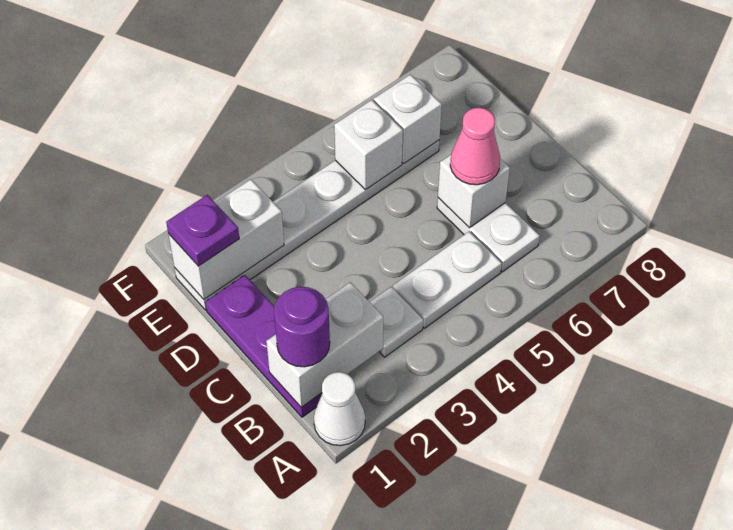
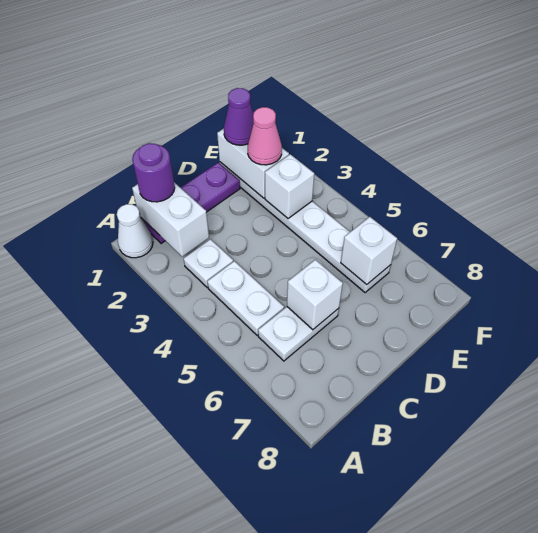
pink 1x1 cone [450,108,500,185] -> pink 1x1 cone moved to [248,107,282,165]
purple 1x1 plate [166,195,239,266] -> purple 1x1 cone [224,88,254,145]
white 1x1 brick [334,100,403,190] -> white 1x1 brick moved to [265,154,314,219]

